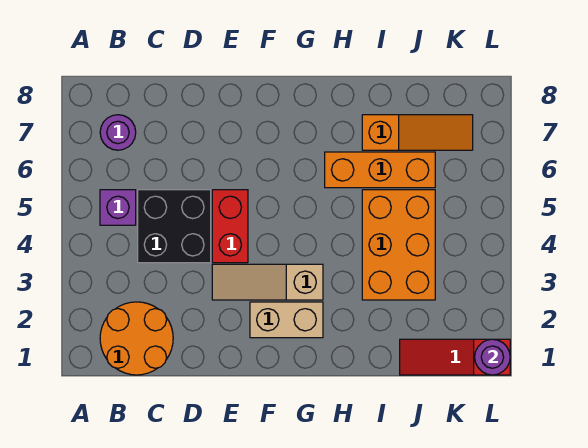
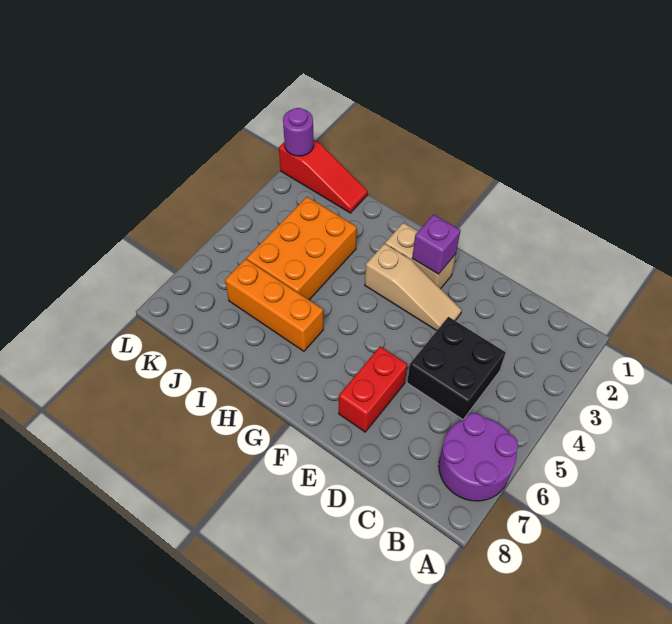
orange 2x2 round brick [100,302,173,375] -> none
purple 1x1 brick [100,190,136,225] -> purple 1x1 brick moved to [412,214,461,274]
purple 1x1 round brick [100,115,136,150] -> purple 2x2 round brick [439,413,518,501]
red 1x2 brick [212,190,248,263] -> red 1x2 brick moved to [339,346,407,432]
orange 1x3 slope [362,115,473,150] -> none

